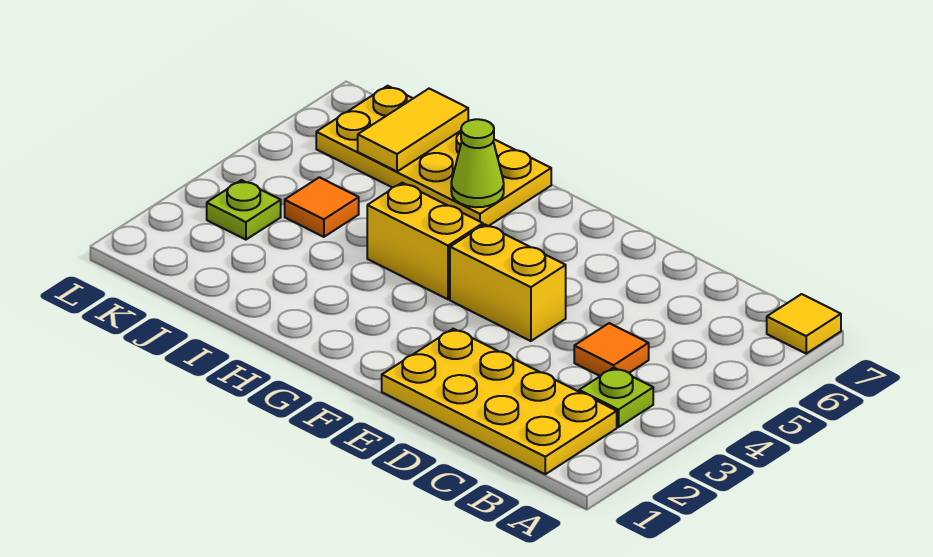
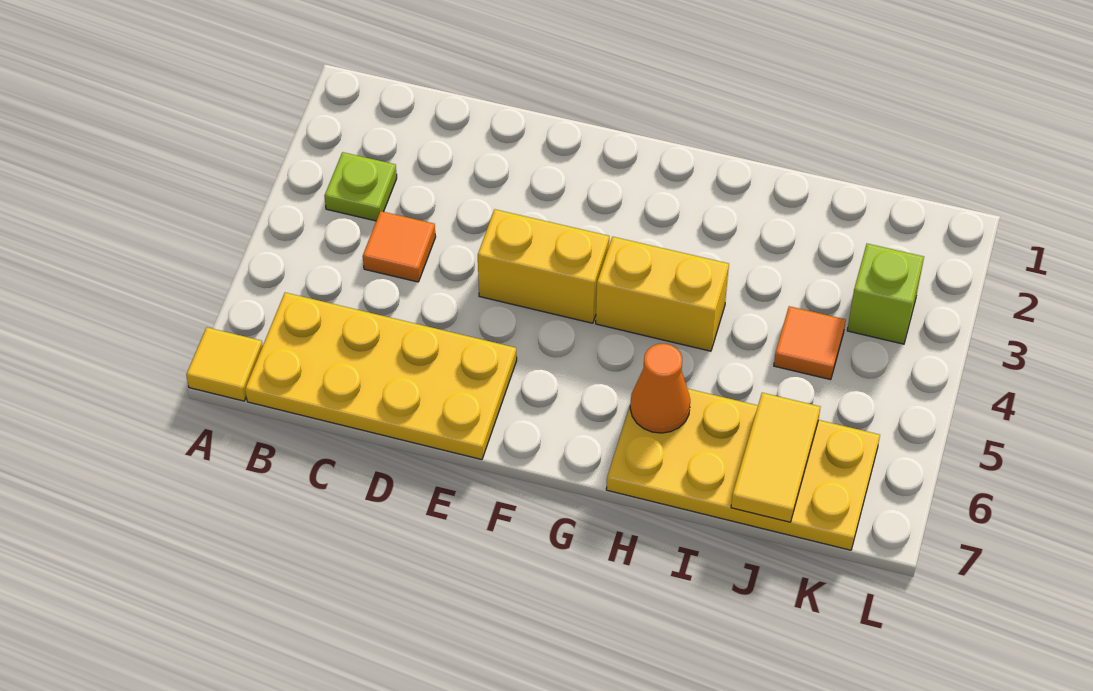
yellow 2x4 plate [382,329,617,474] -> yellow 2x4 plate moved to [245,293,517,460]
lime 1x1 cone [451,119,504,207] -> orange 1x1 cone [630,344,690,433]
lime 1x1 plate [207,180,281,240] -> lime 1x1 brick [847,244,924,344]

